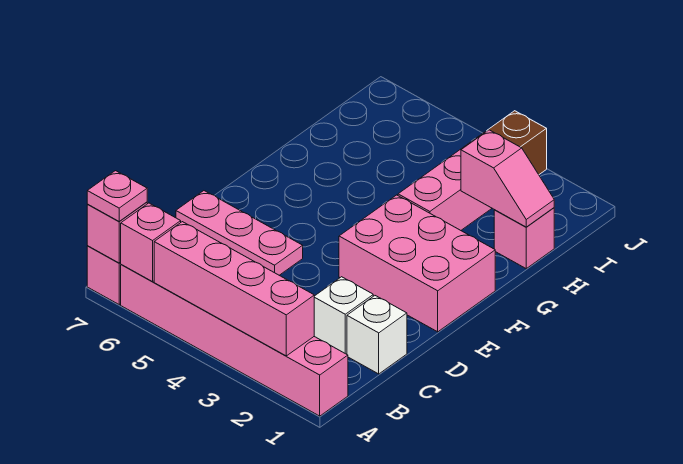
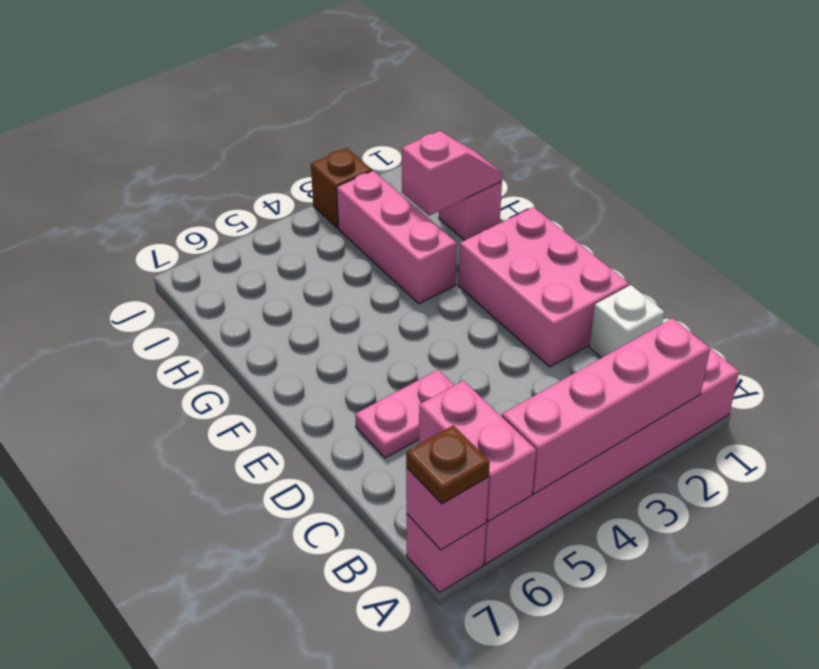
pink 1x1 brick [120,203,181,282] -> pink 1x2 brick [419,381,536,521]
pink 1x1 plate [87,171,147,221] -> brown 1x1 plate [406,425,490,504]
white 1x1 brick [314,277,373,354] -> none
pink 1x3 plate [176,191,303,275] -> pink 1x2 plate [355,370,454,458]
pink 2x3 brick [339,195,495,332] -> pink 2x3 brick turned to [458,207,629,367]

